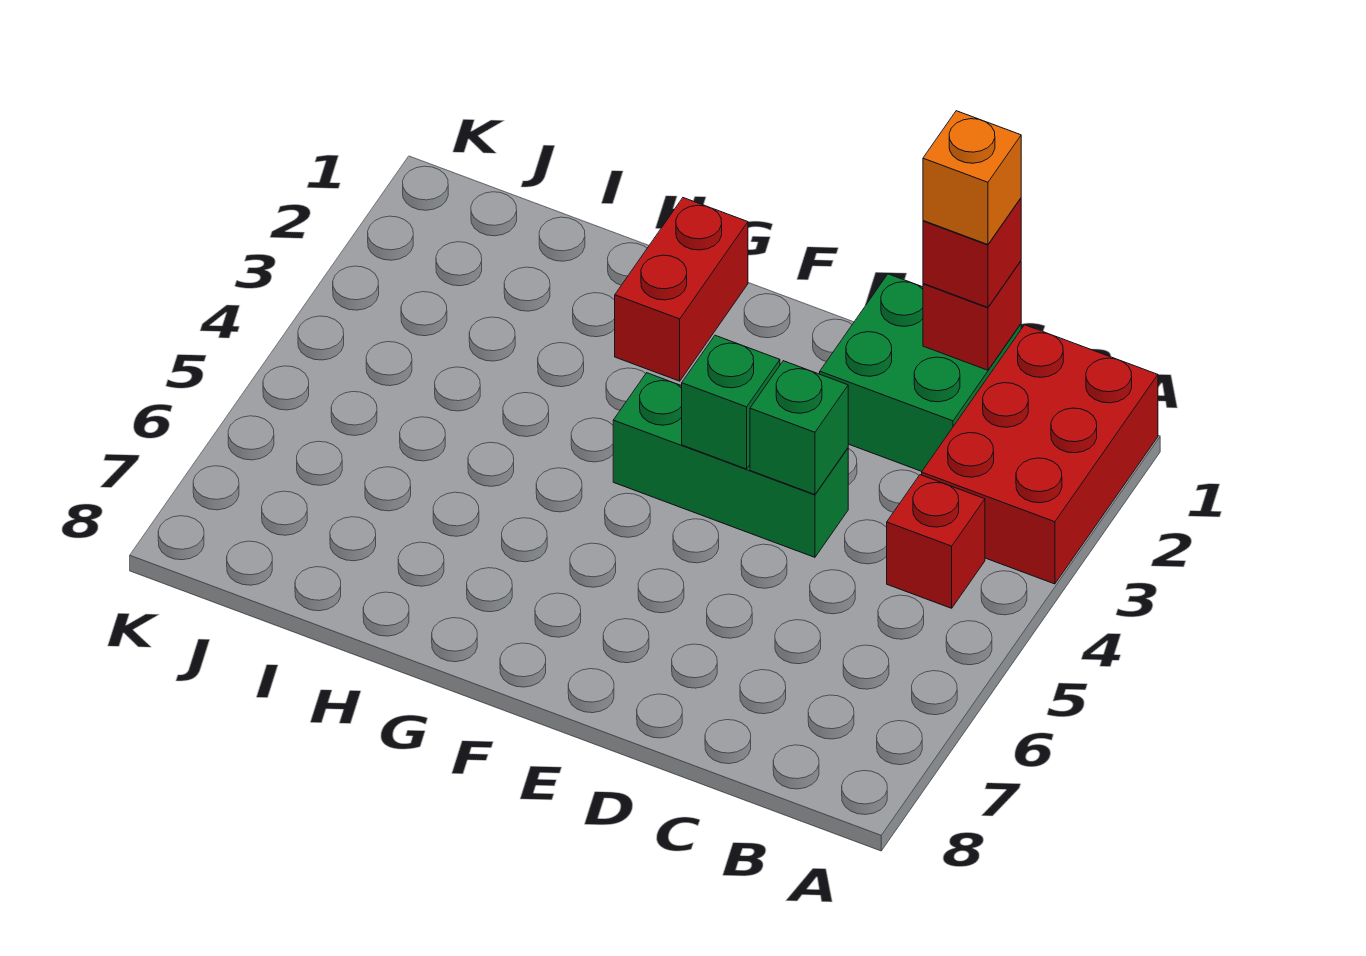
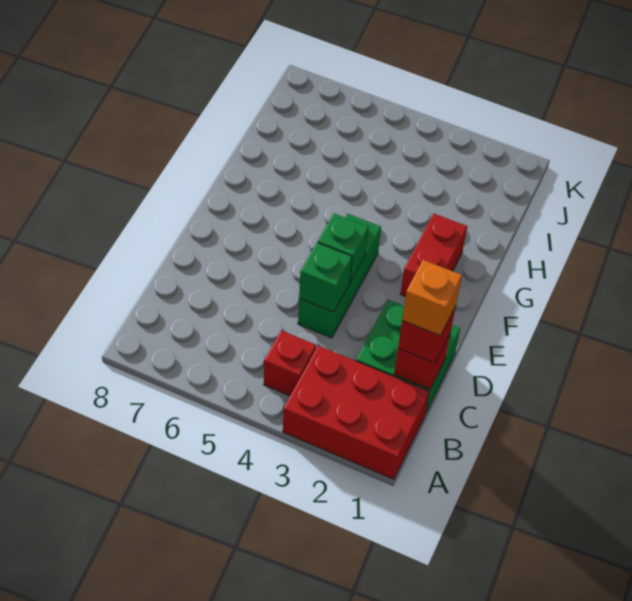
red 1x2 brick [615,198,748,381] -> red 1x2 brick turned to [401,213,467,297]

